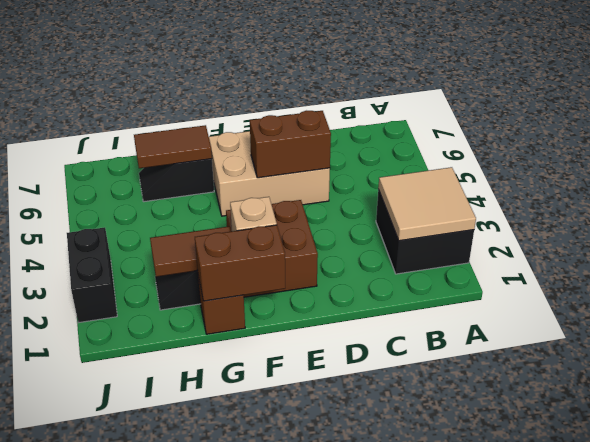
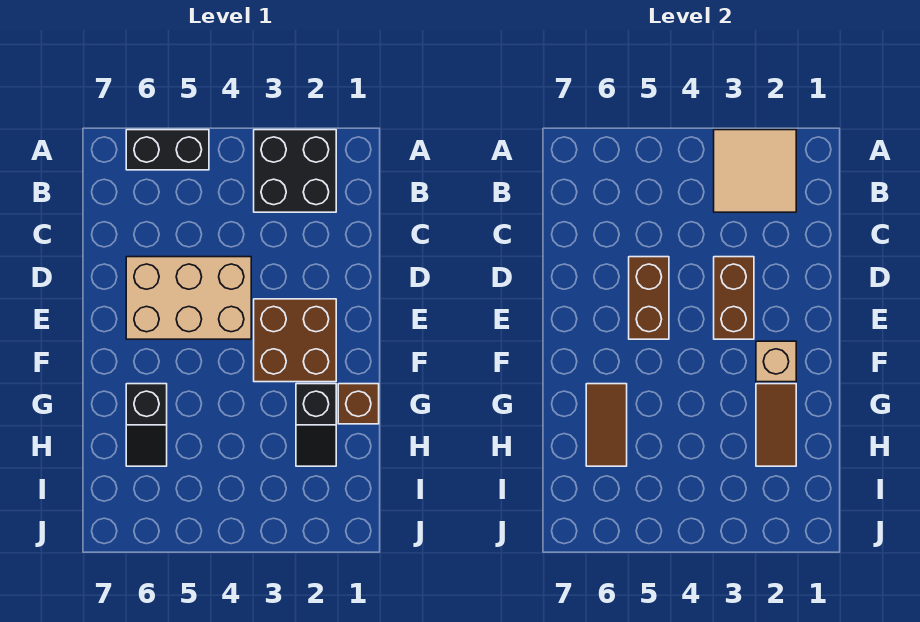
tan 2x3 brick [209,131,330,216] -> tan 2x3 brick turned to [126,257,251,339]
brown 1x2 brick [195,225,285,301] -> brown 1x2 brick moved to [714,257,754,339]
black 1x2 brick [67,227,117,323] -> black 1x2 brick moved to [126,130,209,170]

